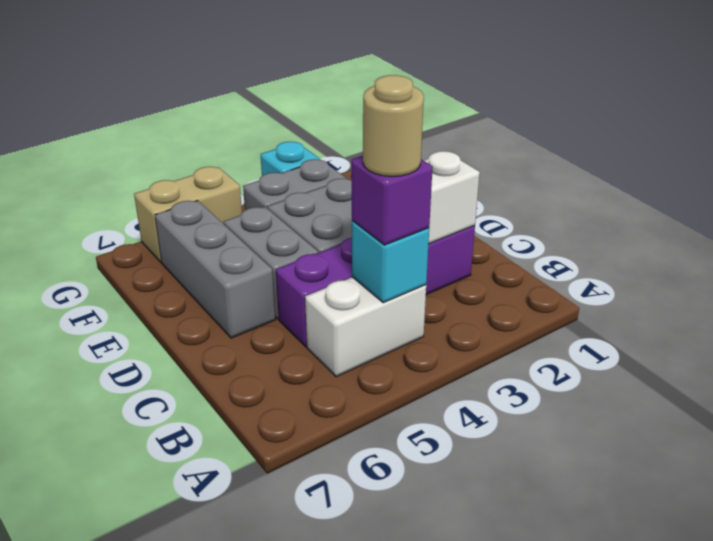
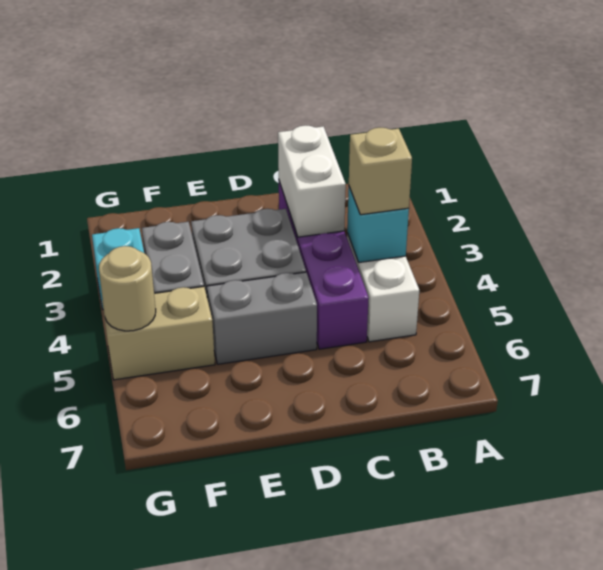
purple 1x1 brick [352,156,432,245] -> tan 1x1 brick [349,128,412,215]
tan 1x1 round brick [363,75,424,177] -> tan 1x1 round brick moved to [99,246,156,331]
grey 1x3 brick [155,201,275,338] -> none
tan 1x2 brick [134,167,242,262] -> tan 1x2 brick turned to [102,287,215,380]

